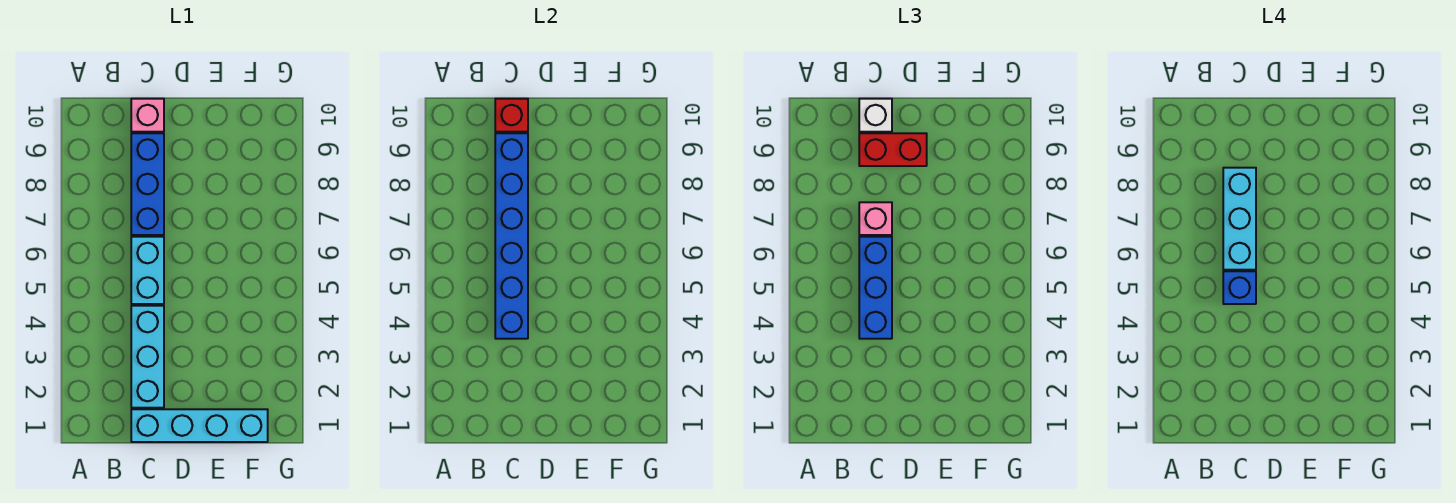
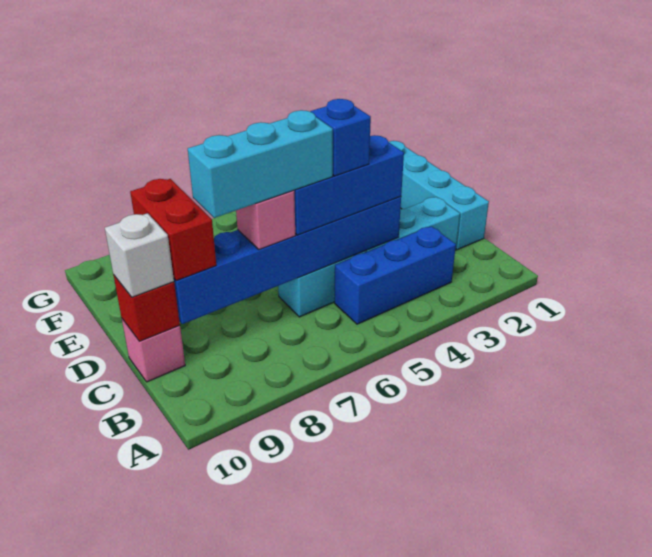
blue 1x3 brick [131,133,164,235] -> blue 1x3 brick moved to [335,226,456,324]

